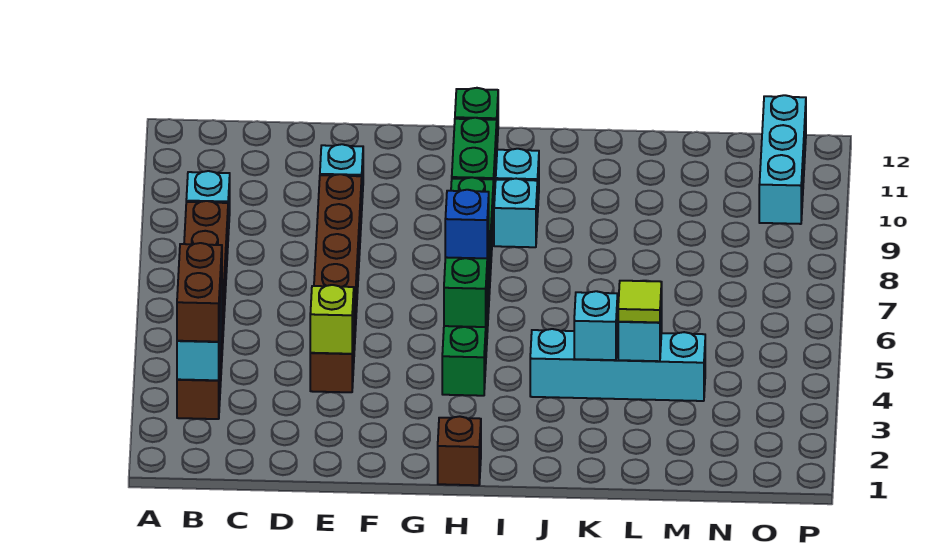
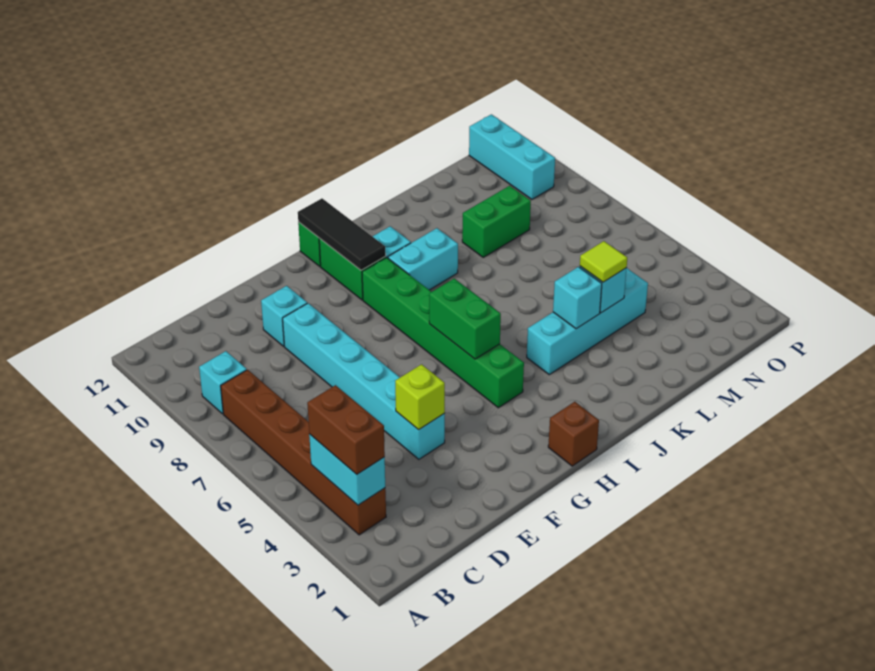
brown 1x6 brick [310,174,362,392] -> cyan 1x6 brick [283,303,445,459]
blue 1x1 brick [445,190,489,258] -> none
none -> black 1x3 tile [298,199,386,270]
cyan 1x1 brick [494,179,537,247] -> cyan 1x2 brick [388,228,458,290]
none -> green 1x2 brick [462,186,531,257]

